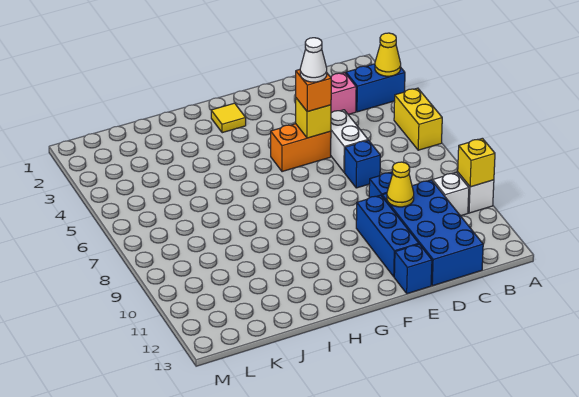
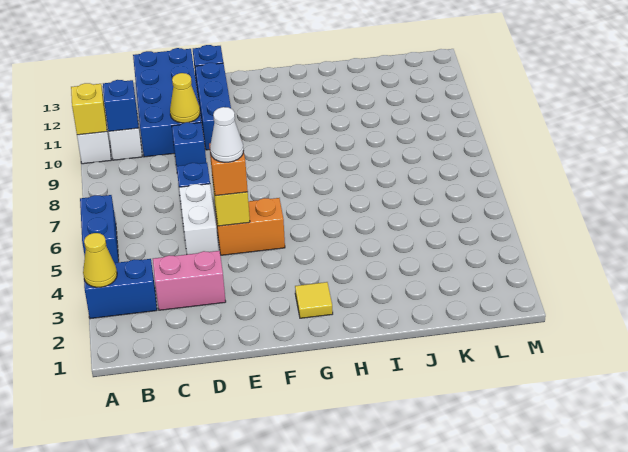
yellow 1x2 brick [394,88,442,150] -> blue 1x2 brick [80,195,119,263]
none -> blue 1x1 brick [103,80,138,131]

